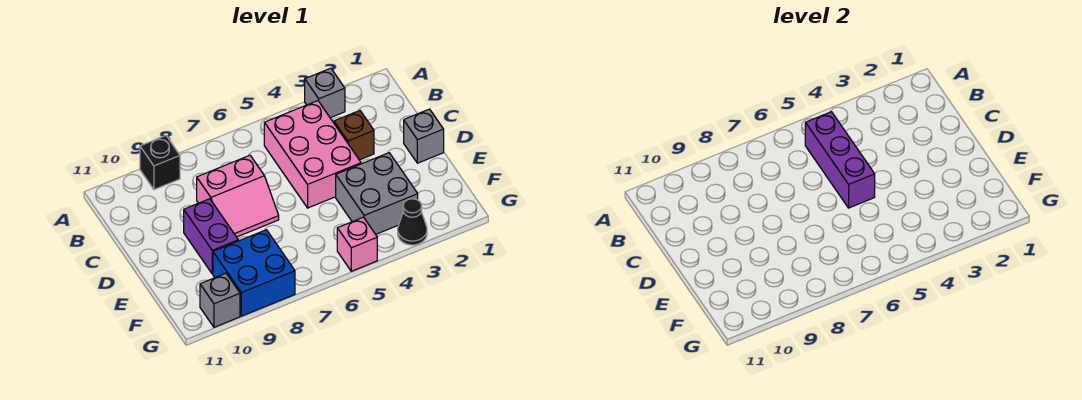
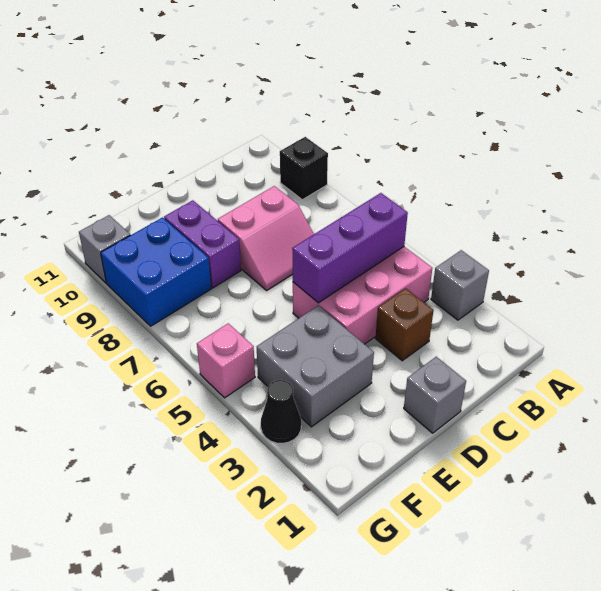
pink 2x2 slope [197,155,279,237] -> pink 2x2 slope turned to [217,186,314,290]
purple 1x2 brick [184,199,238,274] -> purple 1x2 brick turned to [164,200,241,288]

